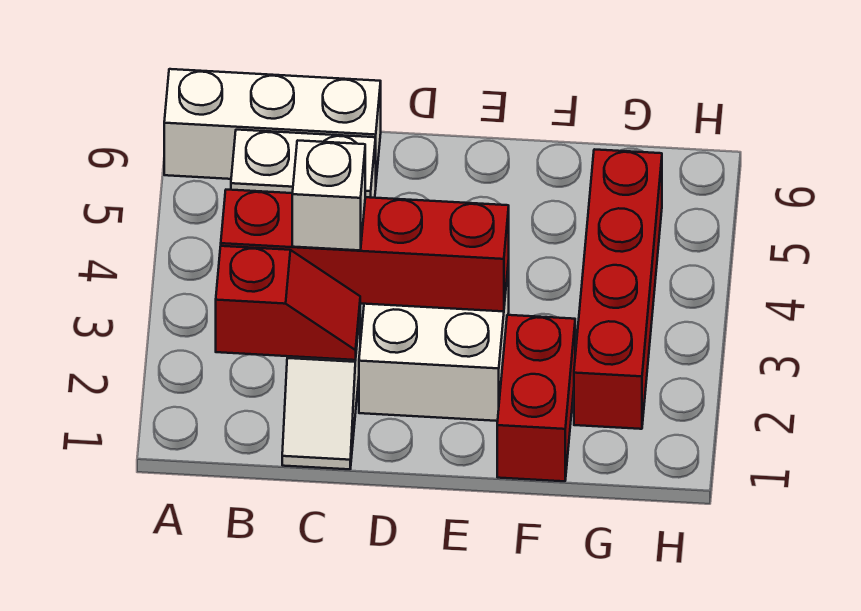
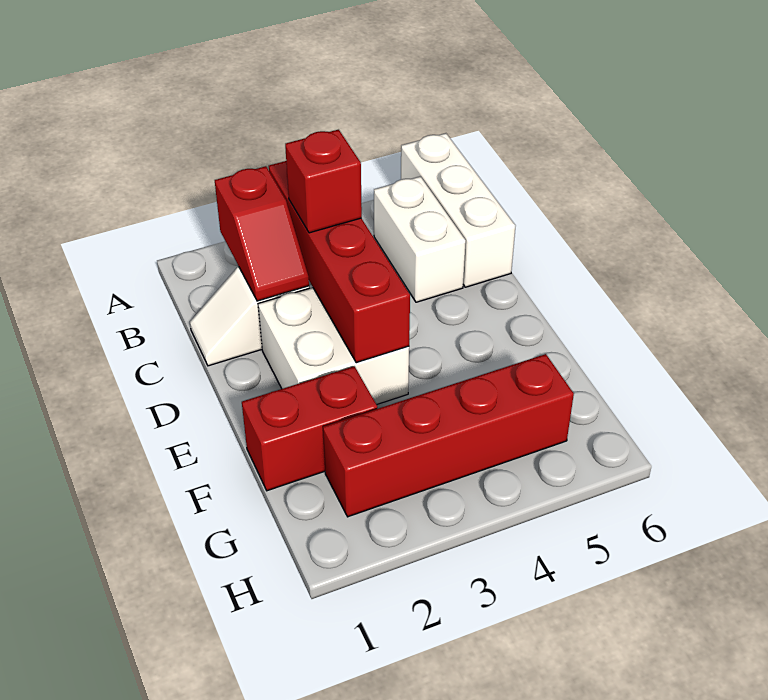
white 1x1 brick [292,141,365,250] -> red 1x1 brick [285,130,362,233]

